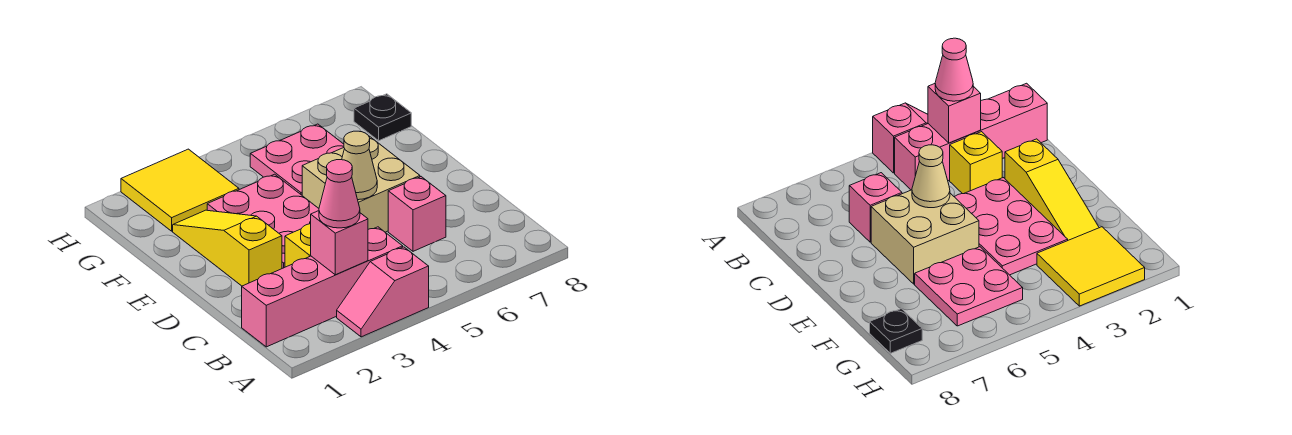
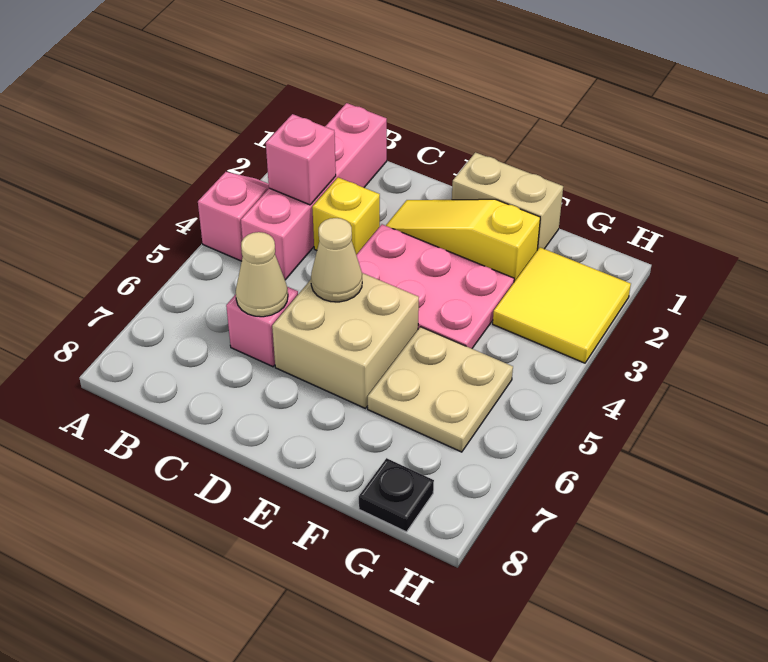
pink 1x1 cone [319,160,360,228] -> none
none -> tan 1x1 cone [236,232,288,317]
yellow 1x3 slope [173,210,282,286] -> yellow 1x3 slope turned to [386,199,540,282]
none -> tan 1x2 brick [452,152,563,250]
pink 2x2 plate [250,124,344,195] -> tan 2x2 plate [368,327,513,452]

